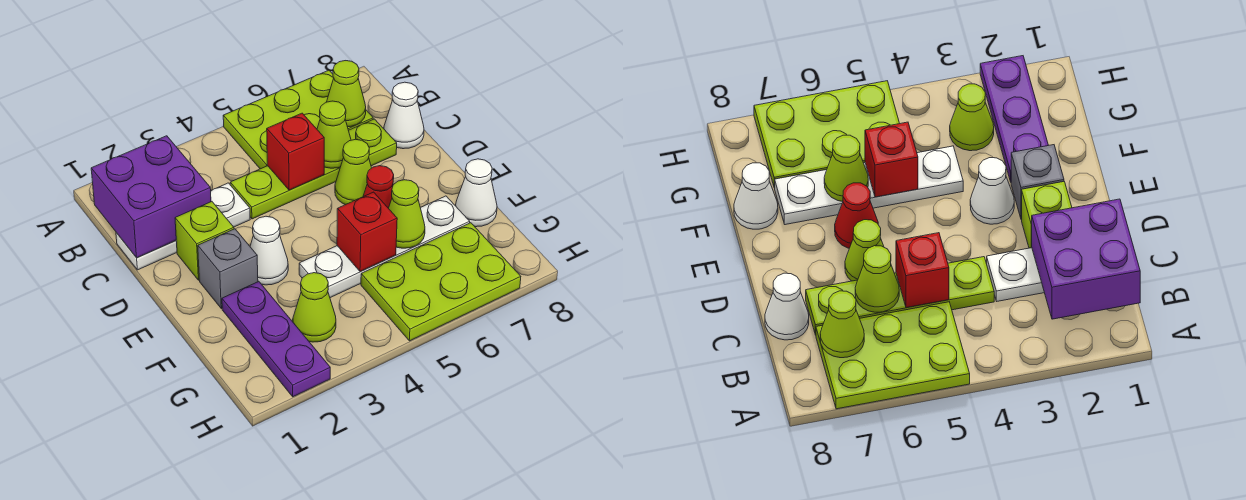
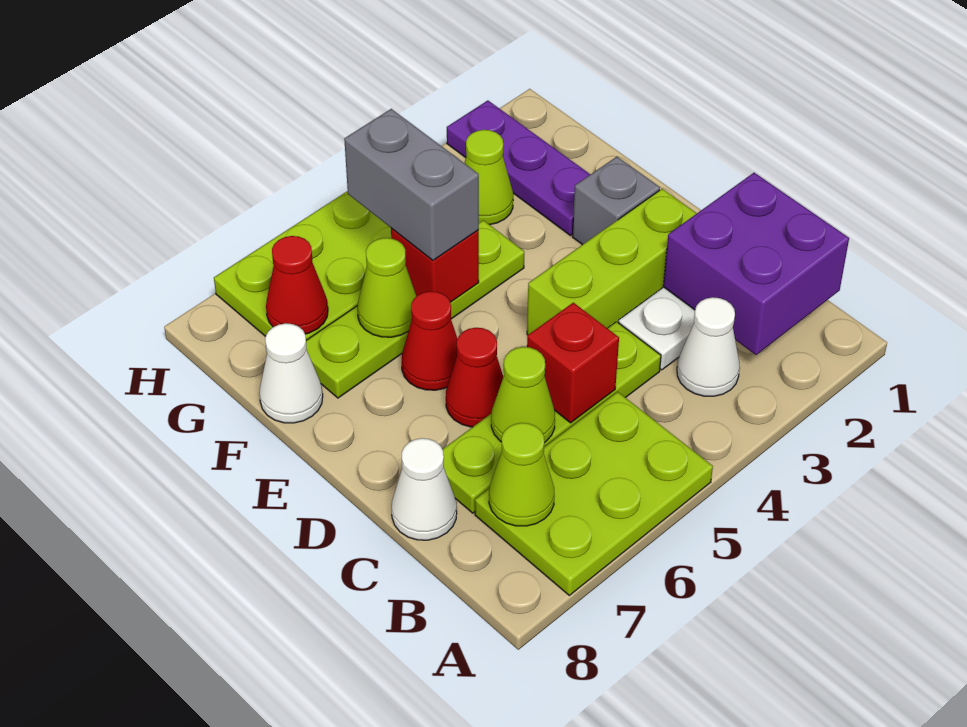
lime 1x1 brick [175,202,234,280] -> lime 1x3 brick [527,189,697,335]
lime 1x1 cone [335,139,371,205] -> red 1x1 cone [446,328,503,427]
white 1x1 cone [250,216,288,285] -> white 1x1 cone moved to [677,297,740,396]
white 1x4 plate [299,196,470,298] -> lime 1x4 plate [306,220,524,398]
none -> grey 1x2 brick [344,109,479,260]
none -> red 1x1 cone [266,236,328,334]

